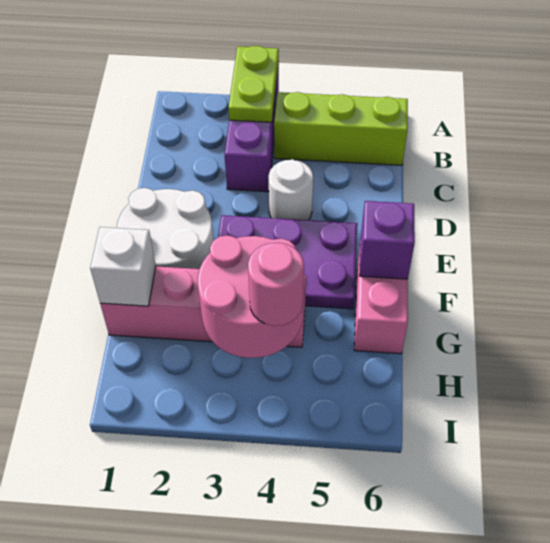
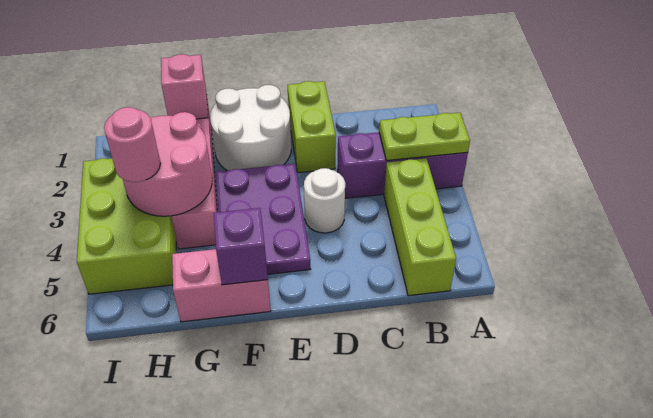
none -> lime 1x2 brick [287,81,336,173]
white 1x1 brick [90,227,156,306] -> pink 1x1 brick [161,54,208,119]
none -> lime 2x3 brick [77,158,176,294]

